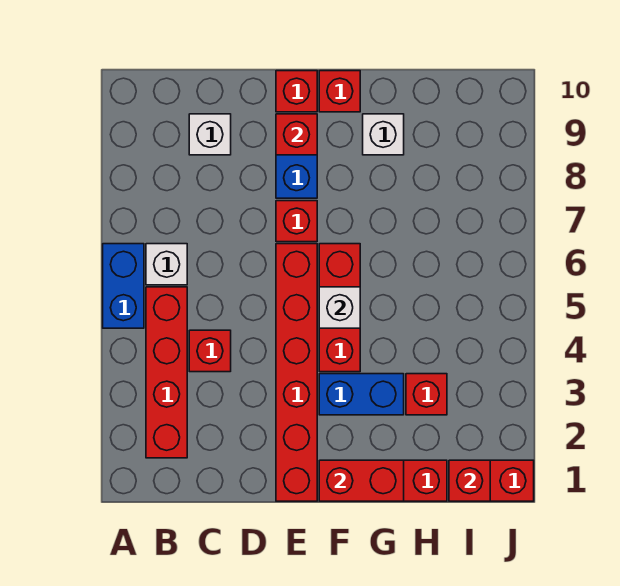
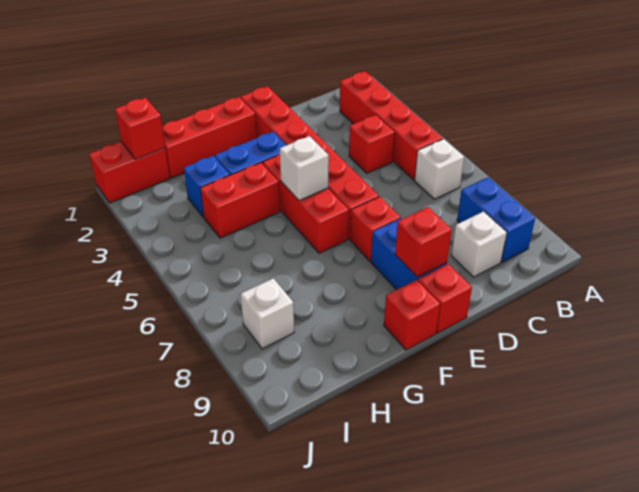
blue 1x2 brick [103,244,144,328] -> blue 1x2 brick moved to [457,177,535,262]
red 1x2 brick [319,460,404,501] -> red 1x2 brick moved to [200,163,280,238]
white 1x1 brick [363,114,404,155] -> white 1x1 brick moved to [241,278,294,349]
red 1x1 brick [406,374,447,415] -> blue 1x1 brick [184,156,230,217]

